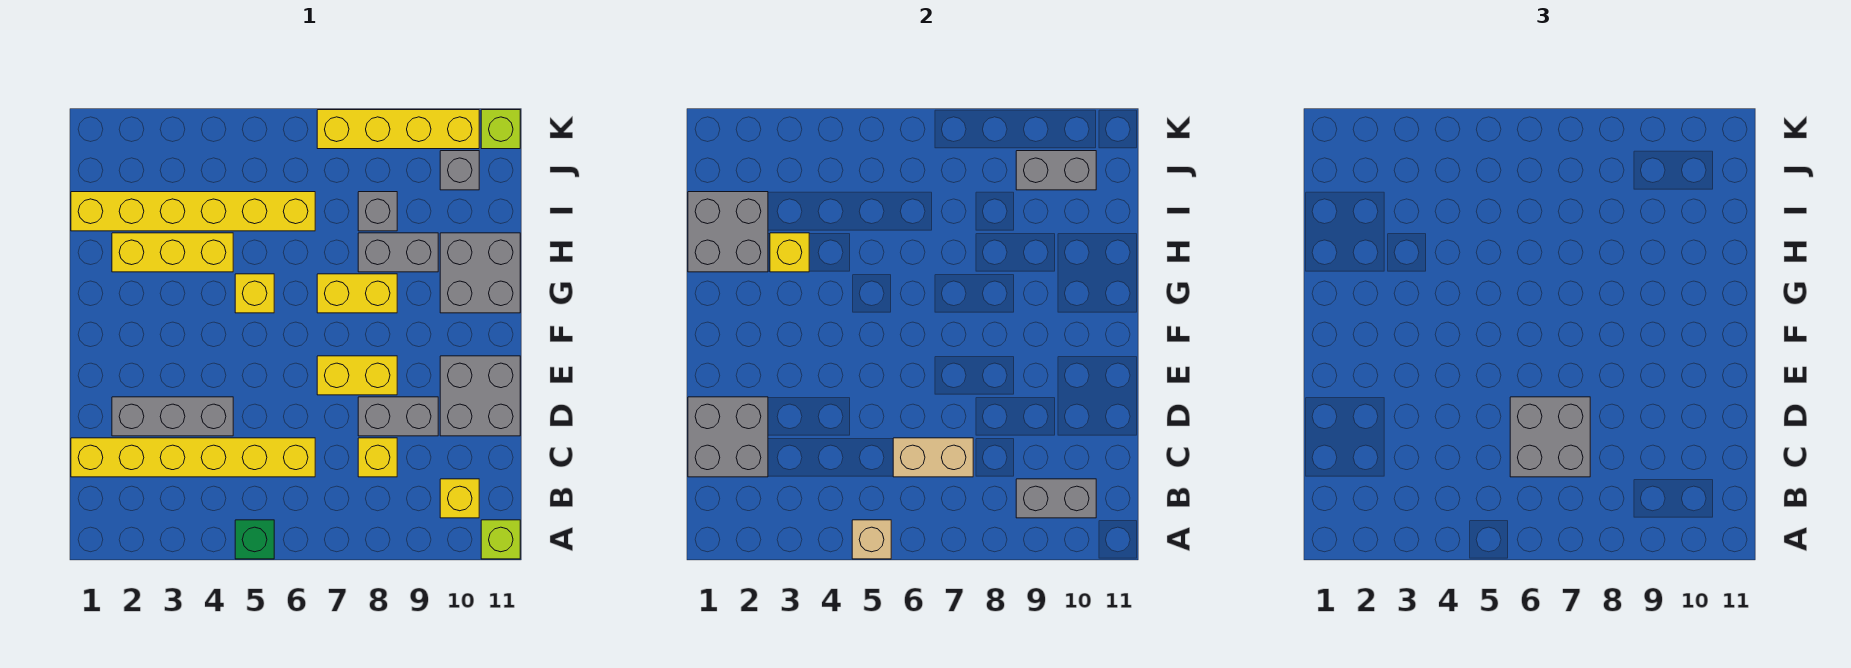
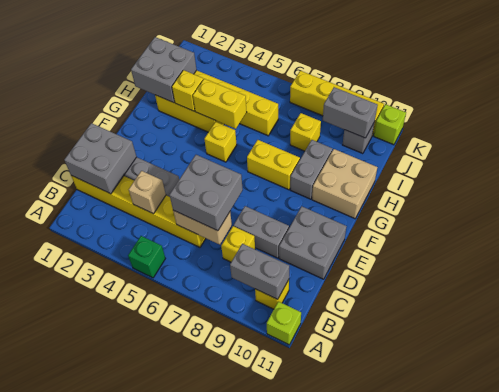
tan 1x1 brick [852,520,891,559] -> tan 1x1 brick moved to [129,171,166,214]
yellow 1x2 brick [317,356,397,395] -> yellow 1x2 brick moved to [193,79,247,129]
grey 2x2 brick [440,233,520,313] -> tan 2x2 brick [312,149,377,219]
grey 1x2 brick [358,233,438,272] -> grey 1x2 brick turned to [290,140,333,199]
grey 1x1 brick [358,192,397,231] -> yellow 1x1 brick [290,113,321,151]

